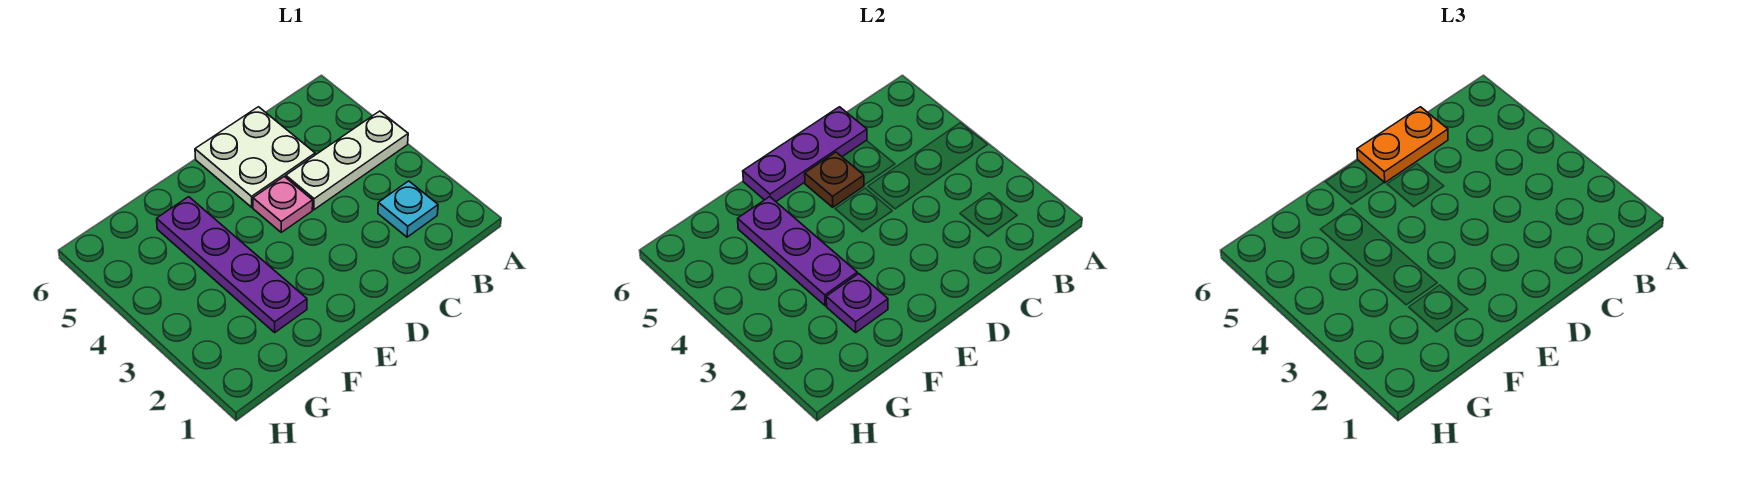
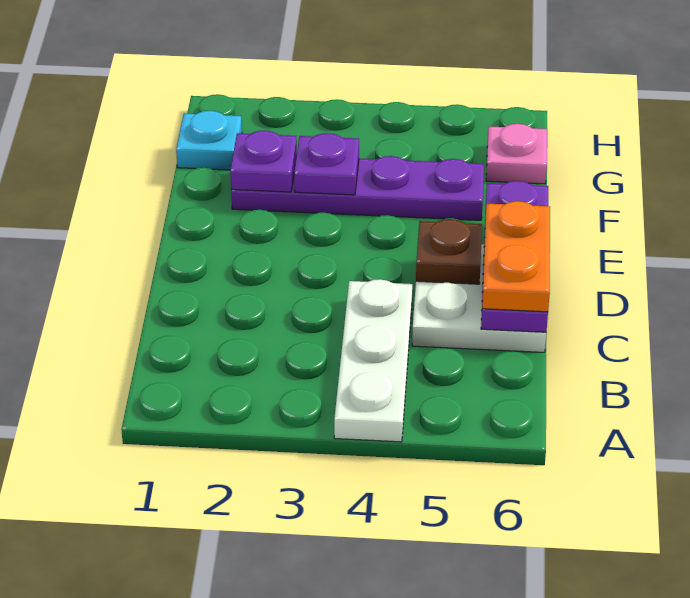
cyan 1x1 plate [378,181,438,237] -> cyan 1x1 plate moved to [176,111,242,170]
pink 1x1 plate [253,177,313,232] -> pink 1x1 plate moved to [486,124,547,184]
purple 1x3 plate [738,197,857,306] -> purple 1x1 plate [294,133,359,195]

